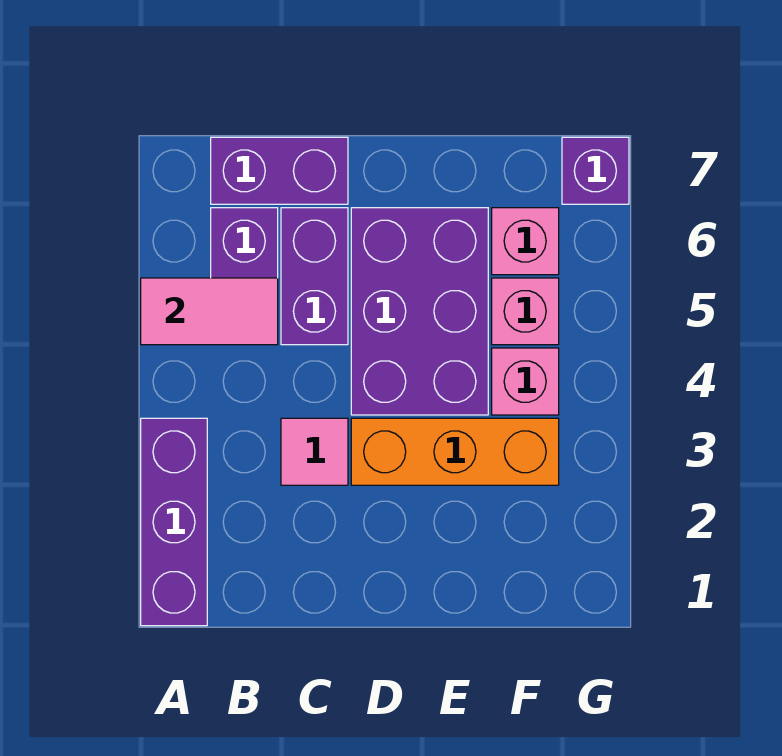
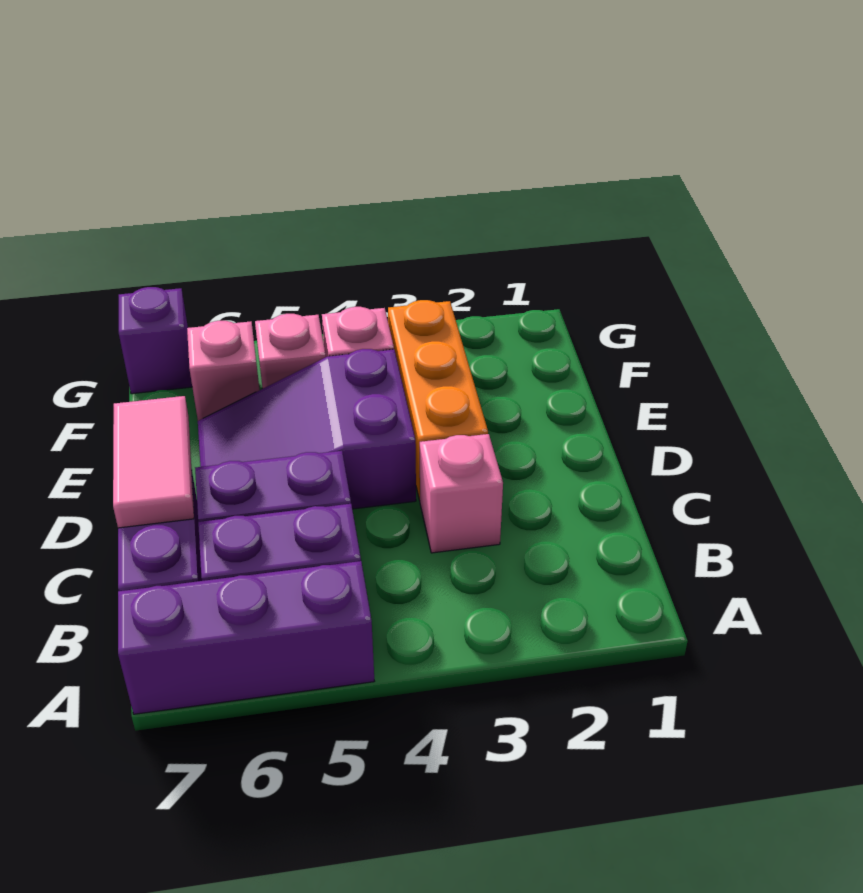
purple 1x3 brick [141,418,207,626] -> purple 1x3 brick moved to [118,561,374,714]
pink 1x2 tile [141,278,278,345] -> pink 1x2 tile moved to [113,396,194,528]
pink 1x1 tile [281,418,348,485] -> pink 1x1 brick [420,434,503,553]
purple 2x3 brick [351,208,488,415] -> purple 2x3 slope [198,349,416,509]

